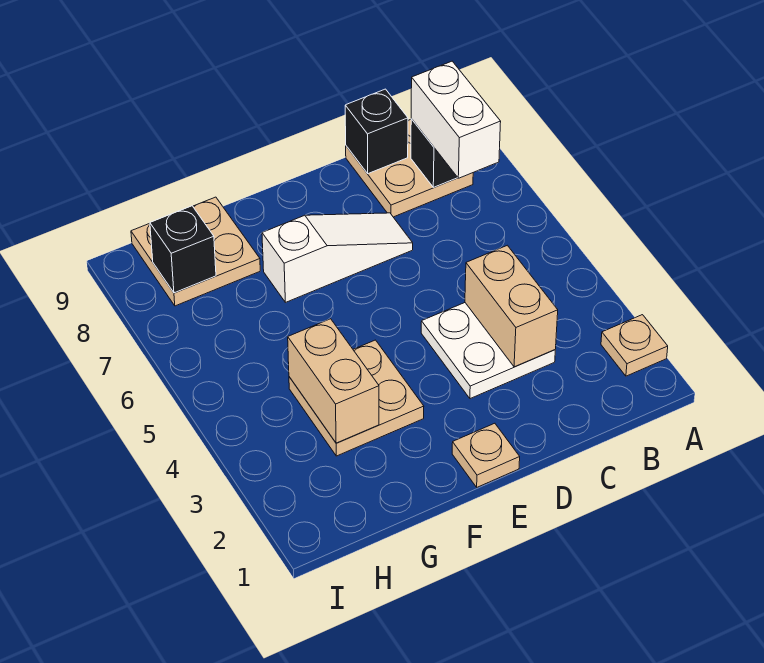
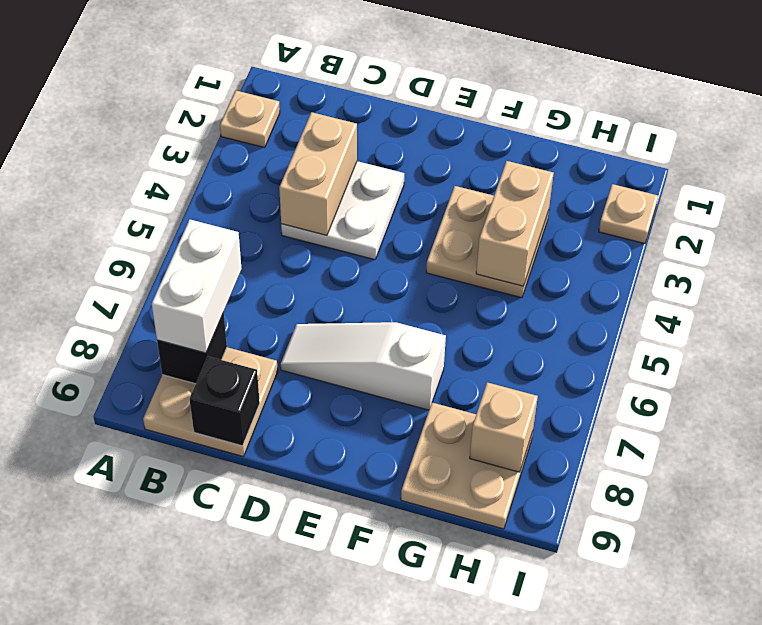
tan 1x1 plate [452,423,520,487] -> tan 1x1 plate moved to [599,184,658,244]
black 1x1 brick [150,206,216,293] -> tan 1x1 brick [470,382,538,472]

